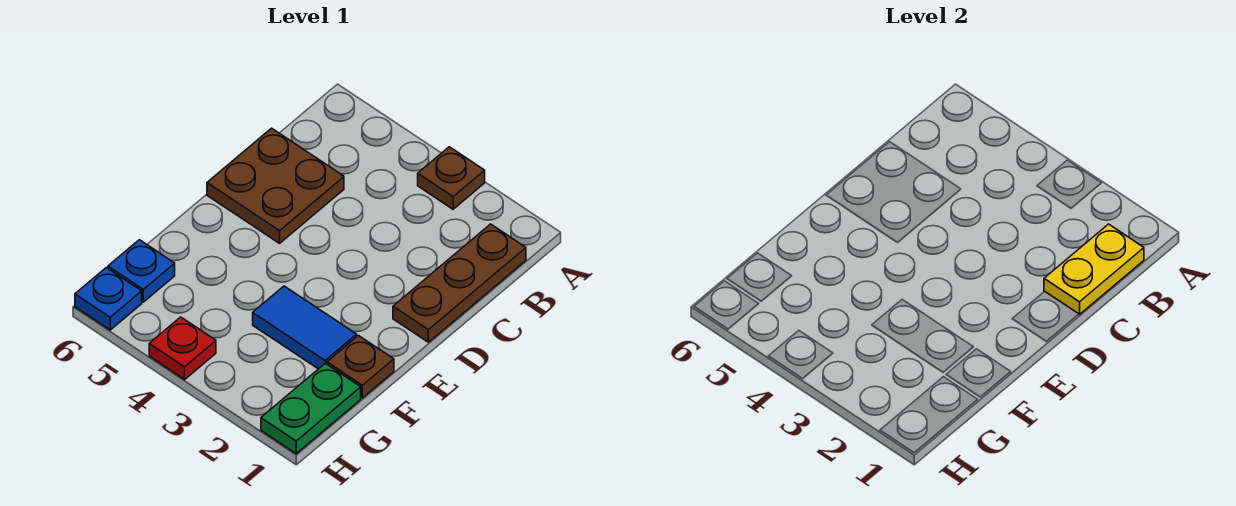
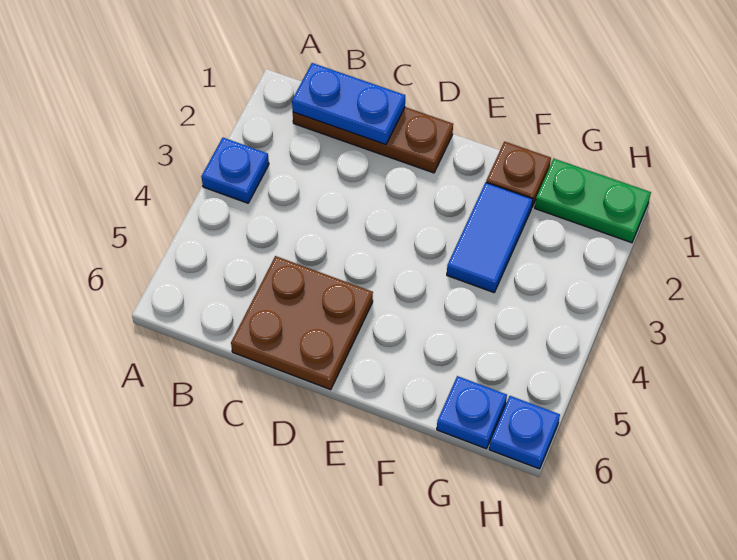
brown 1x1 plate [418,147,485,209] -> blue 1x1 plate [201,138,269,203]
yellow 1x2 plate [1044,224,1144,314] -> blue 1x2 plate [292,63,405,145]
red 1x1 plate [149,317,216,379] -> none

